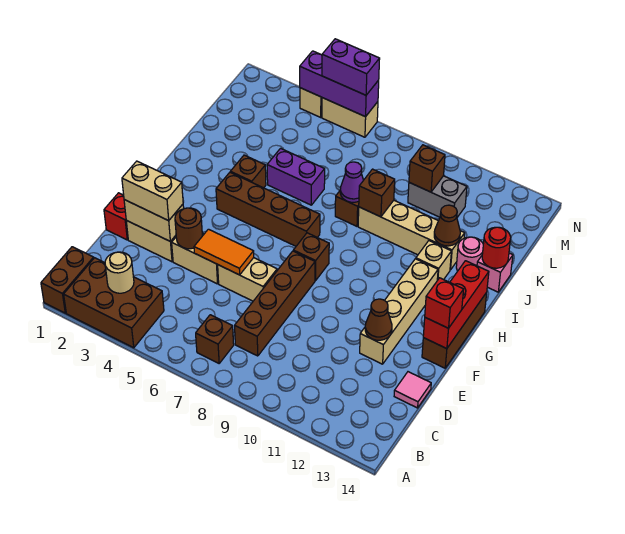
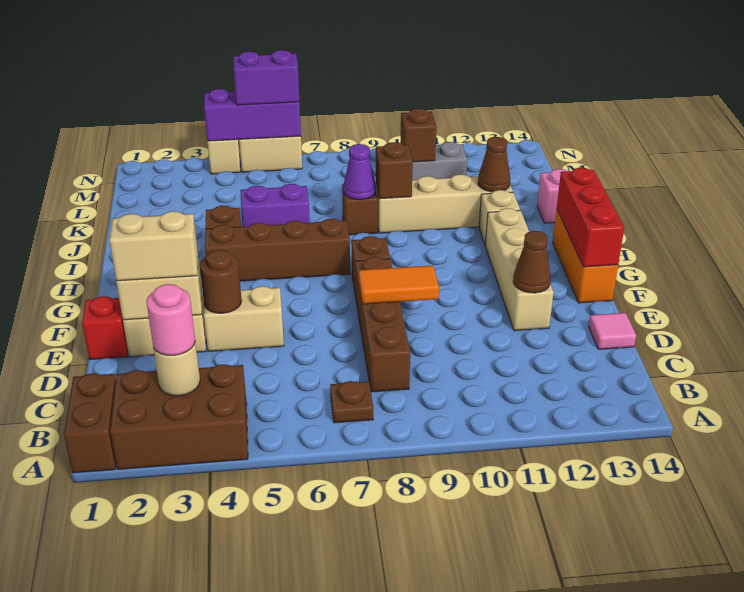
brown 1x1 brick [196,315,234,363] -> brown 1x1 plate [330,381,373,423]
orange 1x2 tile [194,229,254,275] -> orange 1x2 tile moved to [359,265,439,304]
tan 1x2 brick [218,258,277,301] -> none
brown 1x3 brick [422,293,487,368] -> orange 1x3 brick [553,209,618,303]
red 1x1 brick [425,278,464,328] -> none
pink 1x1 round brick [456,237,483,271] -> pink 1x1 round brick moved to [146,284,195,355]
red 1x1 round brick [482,227,511,268] -> none

